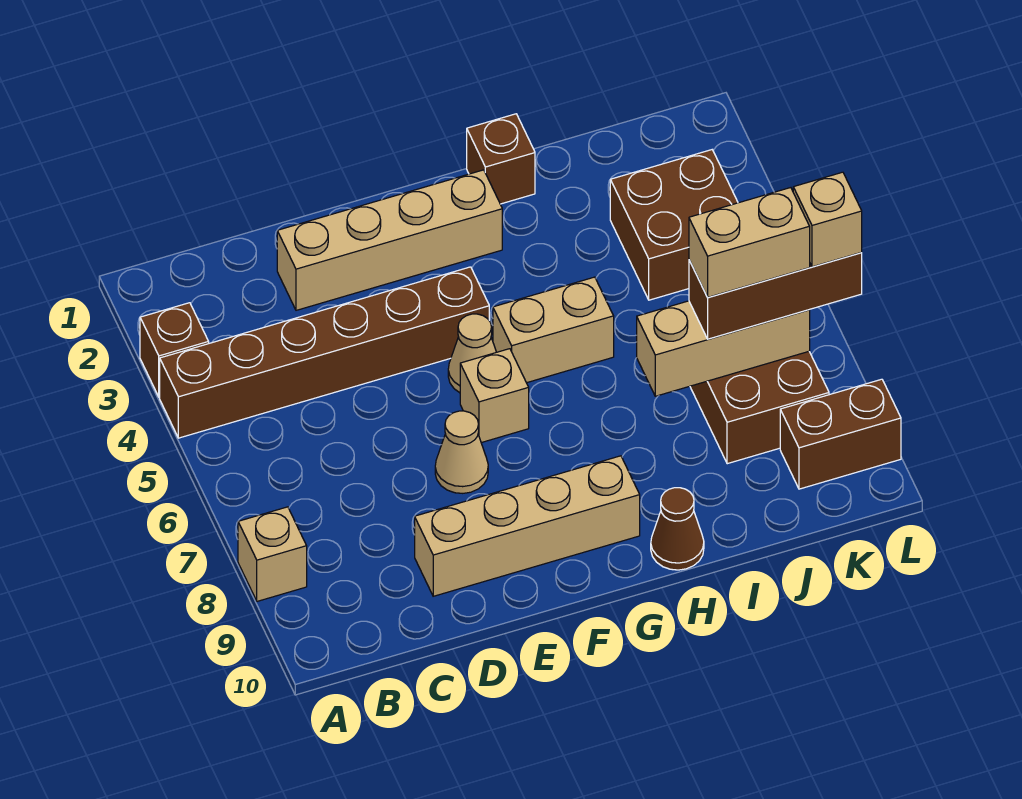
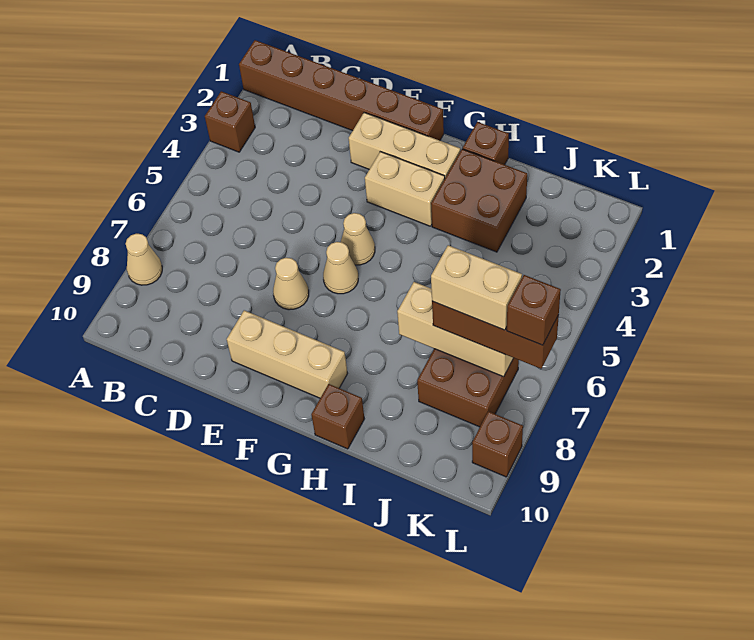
brown 1x6 brick [160,267,489,438] -> brown 1x6 brick moved to [239,40,444,141]
tan 1x1 brick [238,507,307,601] -> tan 1x1 cone [126,234,162,285]
tan 1x4 brick [277,170,502,310] -> tan 1x3 brick [349,113,460,178]
tan 1x4 brick [415,456,640,596] -> tan 1x3 brick [227,310,348,398]
tan 1x1 brick [460,349,529,443] -> tan 1x1 cone [323,242,358,294]
tan 1x2 brick [493,277,614,383] -> tan 1x2 brick moved to [365,152,445,226]
brown 1x1 cone [651,488,704,570] -> brown 1x1 brick [311,384,364,449]
brown 2x2 brick [610,150,738,300] -> brown 2x2 brick moved to [431,149,527,252]
brown 1x2 brick [780,379,901,489] -> brown 1x1 brick [472,411,523,477]
tan 1x1 brick [793,172,862,267] -> brown 1x1 brick [507,275,561,345]

